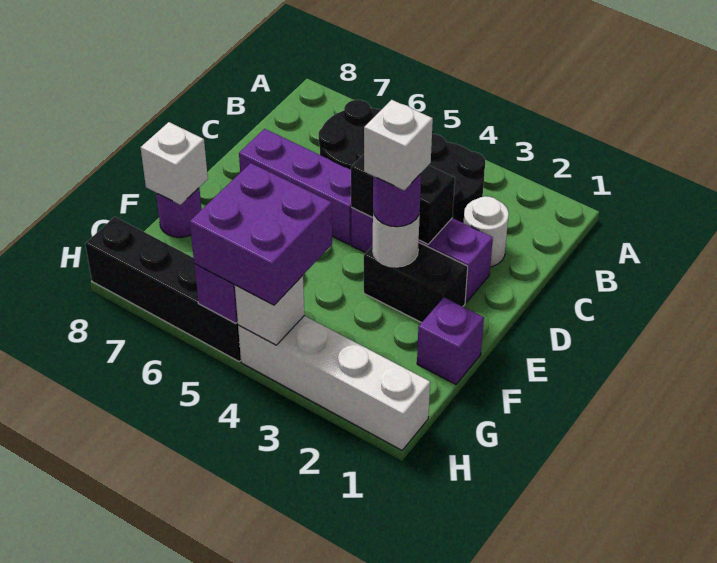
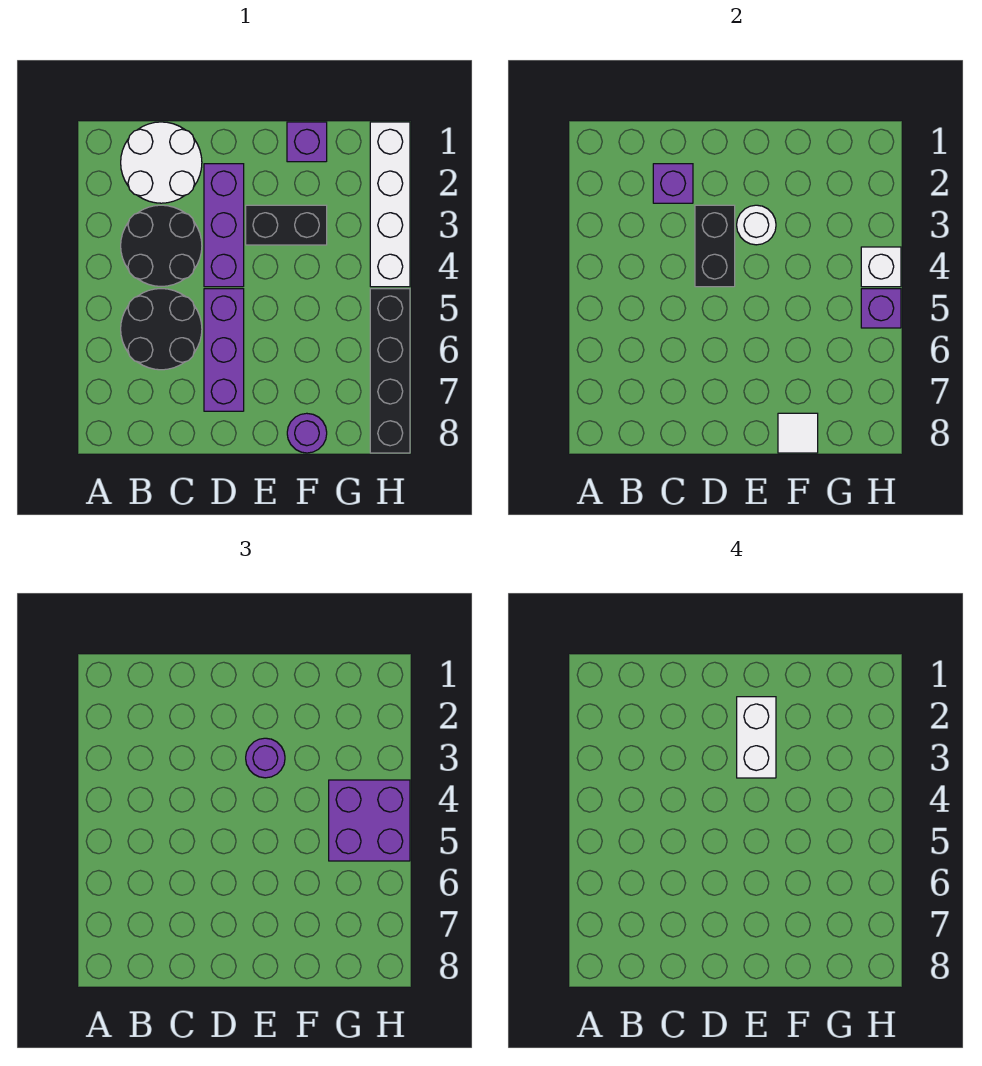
white 1x1 round brick [464,196,509,267] -> white 2x2 round brick [121,122,202,203]
none -> purple 1x1 brick [653,164,693,203]
black 1x2 brick [364,243,468,323] -> black 1x2 brick turned to [246,205,327,245]
white 1x1 brick [364,100,433,190] -> white 1x2 brick [737,697,776,778]
white 1x1 brick [140,122,208,205] -> white 1x1 tile [778,413,818,453]

